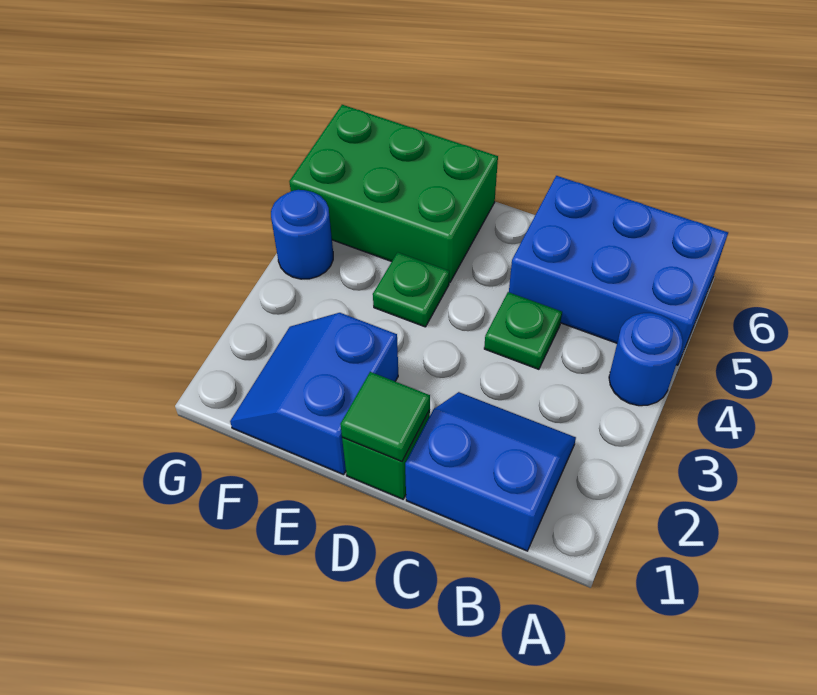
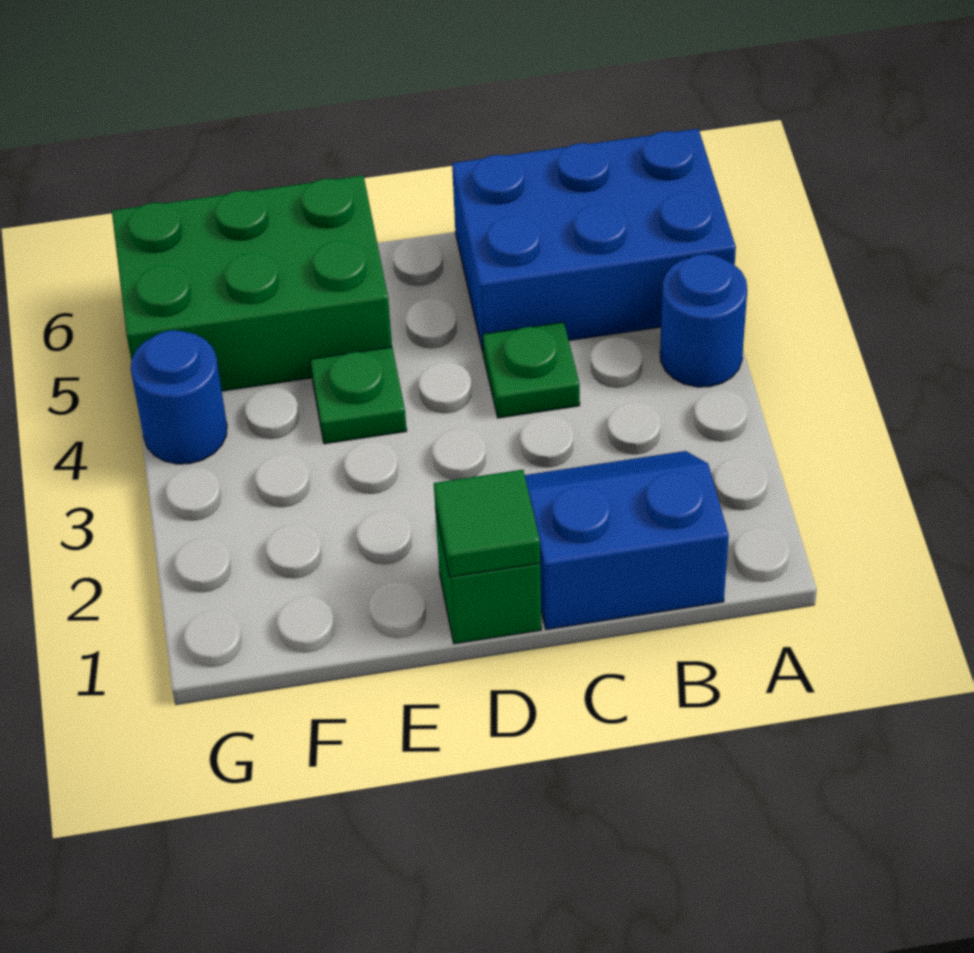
blue 2x2 slope [230,313,398,475] -> none

